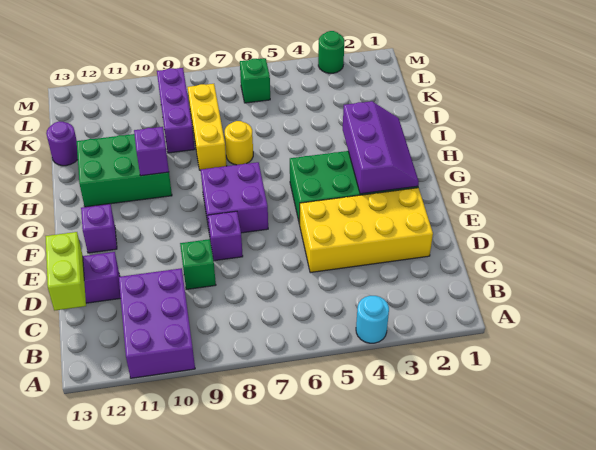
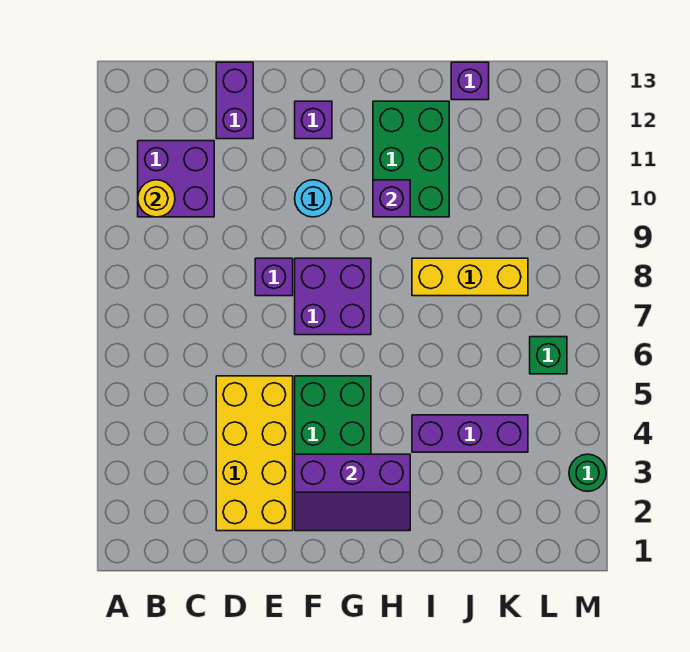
cyan 1x1 round brick [356,296,389,343] -> cyan 1x1 round brick moved to [295,180,332,217]
purple 2x3 brick [119,268,195,378] -> purple 2x2 brick [138,141,214,217]
lime 1x2 brick [46,232,86,311] -> none
green 1x1 brick [180,239,216,290] -> none
yellow 1x1 round brick [225,121,253,165] -> yellow 1x1 round brick moved to [138,180,175,217]
purple 1x3 brick [157,68,195,153] -> purple 1x3 brick moved to [412,415,528,452]
purple 1x1 round brick [46,121,78,166] -> purple 1x1 brick [451,62,489,100]

